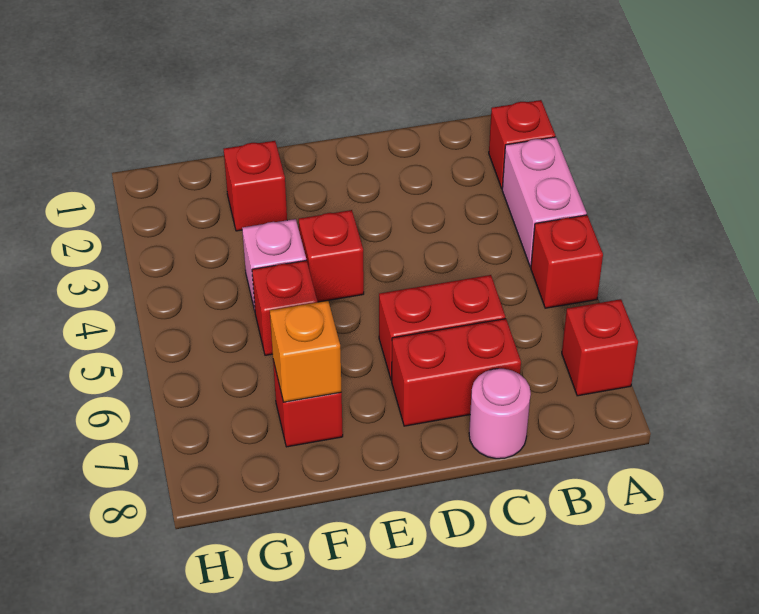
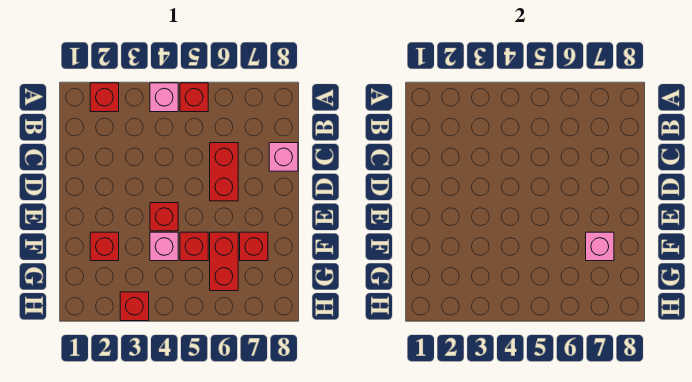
pink 1x2 brick [502,137,587,267] -> pink 1x1 brick [150,83,178,112]
red 1x1 brick [562,299,638,396] -> red 1x1 brick moved to [120,292,149,321]
red 1x2 brick [392,319,521,426] -> red 1x2 brick moved to [210,232,238,291]
pink 1x1 round brick [469,369,531,459] -> pink 1x1 brick [269,143,298,171]
orange 1x1 brick [270,301,342,402] -> pink 1x1 brick [586,232,614,261]

